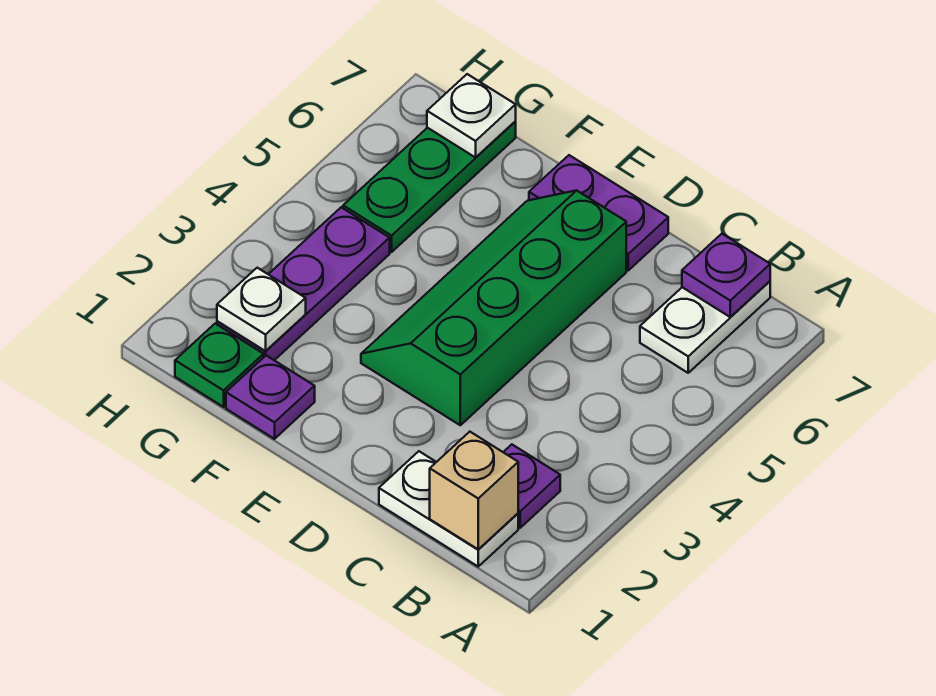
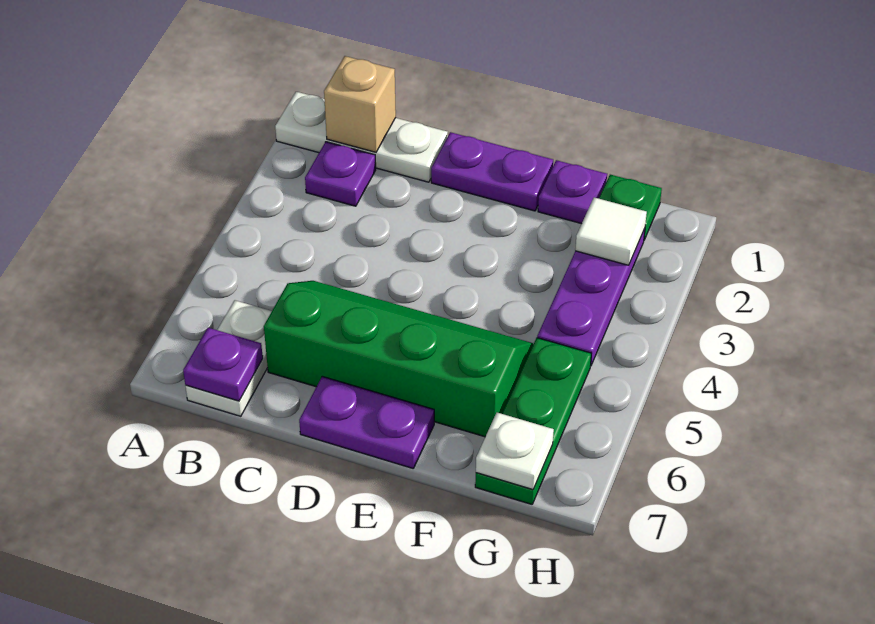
white 1x2 plate [379,451,518,566] -> white 1x3 plate [275,92,448,182]
none -> purple 1x2 plate [431,132,553,211]
green 2x4 slope [361,191,626,425] -> green 2x4 slope turned to [264,281,533,437]
white 1x1 plate [217,268,306,351] -> white 1x1 tile [575,197,647,265]

